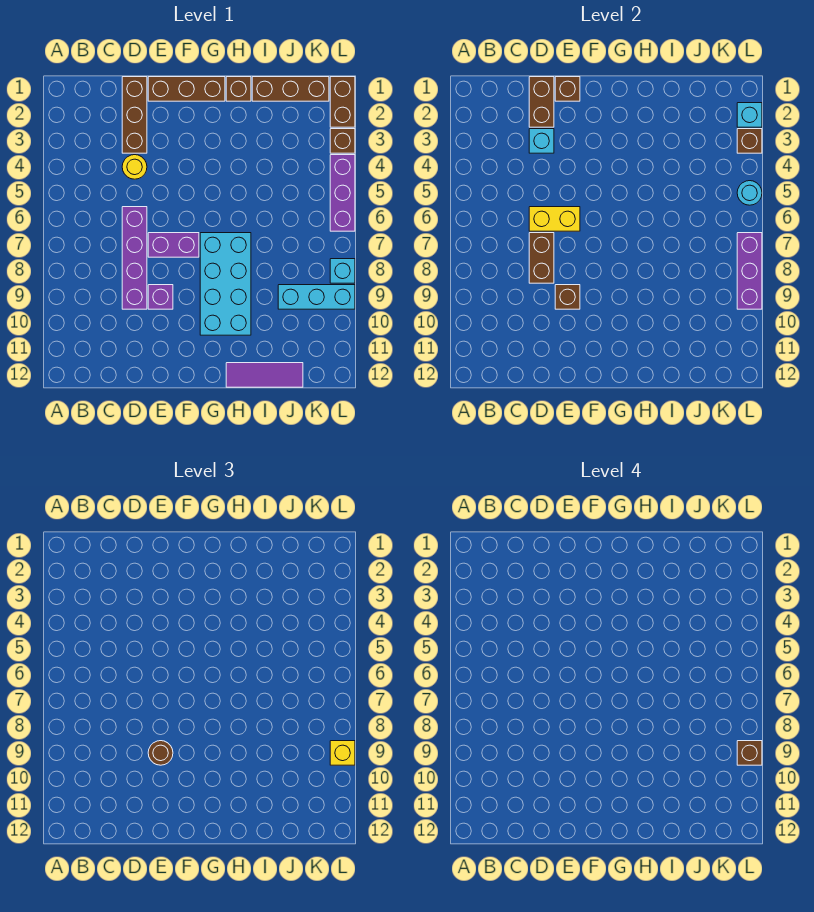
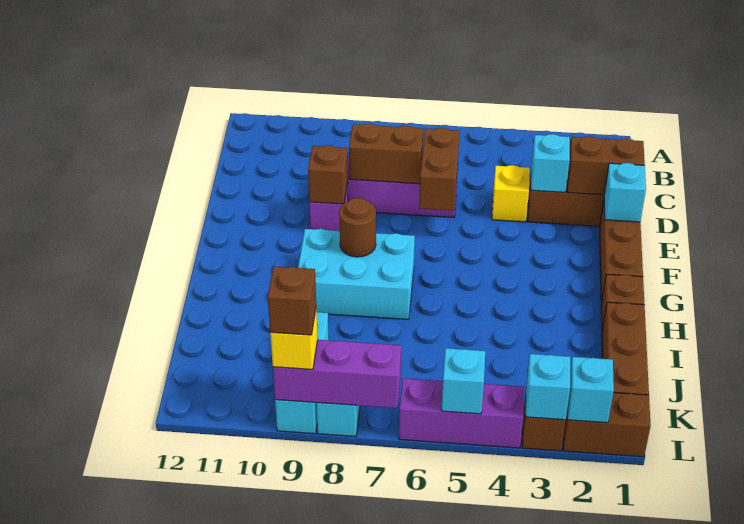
yellow 1x1 round brick [122,155,147,179] -> yellow 1x1 brick [492,165,530,222]
yellow 1x2 brick [529,207,580,231] -> brown 1x2 brick [419,128,460,211]
brown 1x1 brick [555,77,580,101] -> cyan 1x1 brick [604,163,646,222]
purple 1x2 brick [148,233,199,257] -> none
brown 1x1 round brick [148,741,173,765] -> brown 1x1 round brick moved to [339,198,376,257]
cyan 2x4 brick [200,233,251,335] -> cyan 2x3 brick [298,229,415,319]
purple 1x3 tile [226,363,303,387] -> none
brown 1x1 brick [737,129,762,153] -> cyan 1x1 brick [525,354,570,420]
cyan 1x1 round brick [737,181,762,205] -> cyan 1x1 brick [441,348,485,414]

